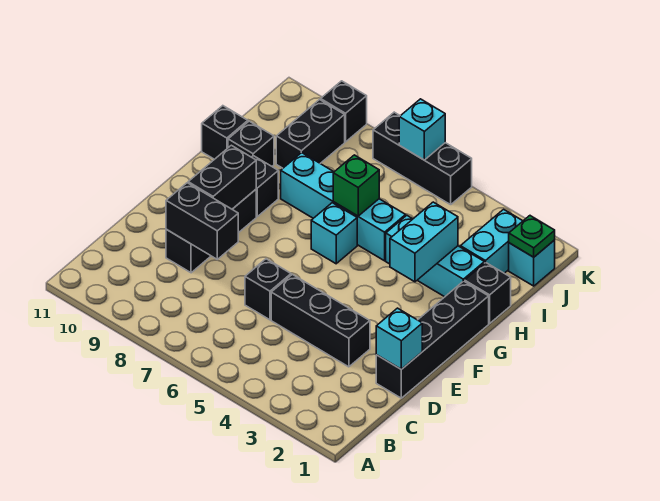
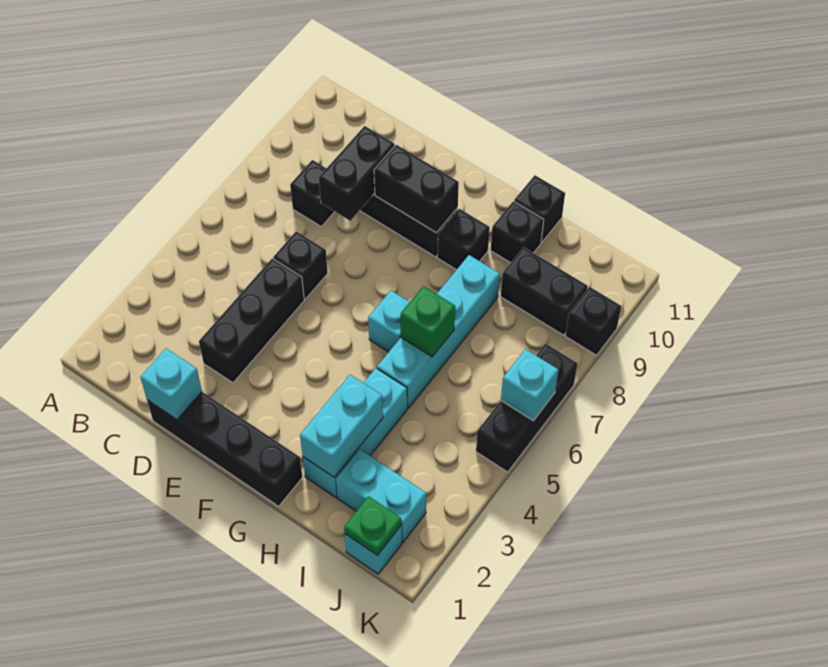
cyan 1x2 brick [390,202,458,282] -> cyan 1x2 brick turned to [300,375,383,478]
black 1x1 brick [465,262,511,323] -> black 1x1 brick moved to [290,160,335,226]

